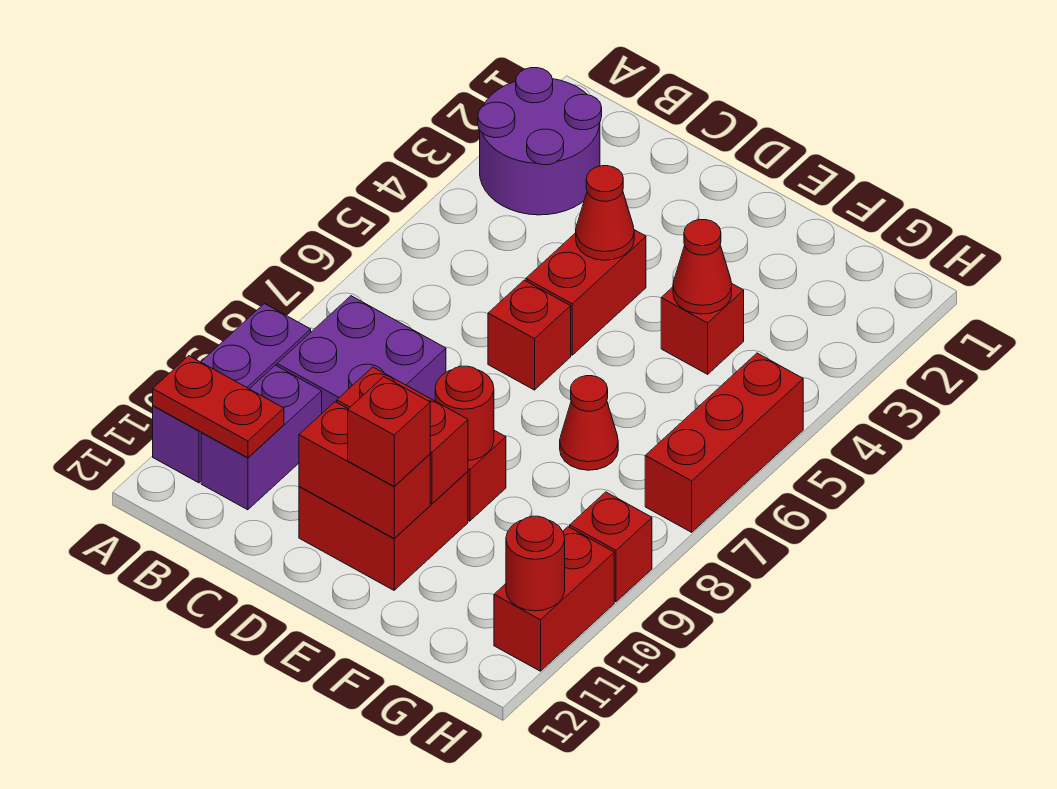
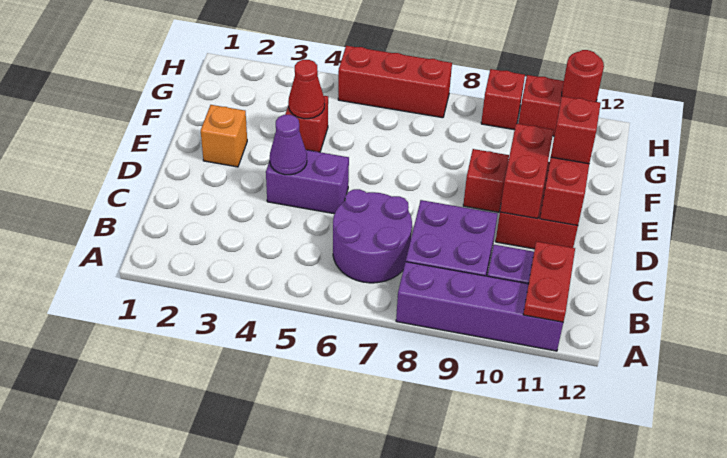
purple 2x2 round brick [478,68,602,215] -> purple 2x2 round brick moved to [333,189,412,283]
purple 1x3 brick [153,304,311,483] -> purple 1x4 brick [396,262,563,351]
red 1x2 brick [526,230,646,355] -> purple 1x2 brick [266,150,349,214]
red 1x1 cone [576,166,634,260] -> purple 1x1 cone [270,115,307,175]
red 1x1 brick [488,280,571,390] -> none
none -> orange 1x1 brick [201,105,247,167]
red 1x1 round brick [435,366,494,460] -> none
red 1x1 cone [560,376,618,470] -> none

